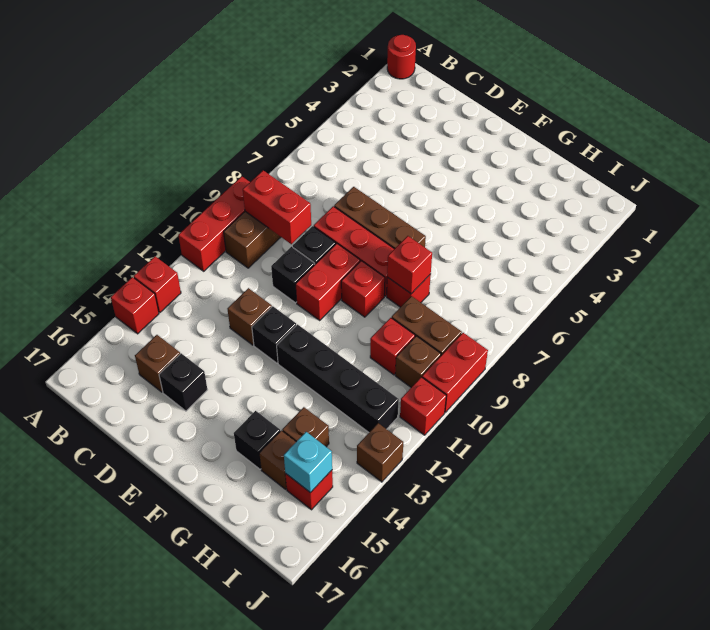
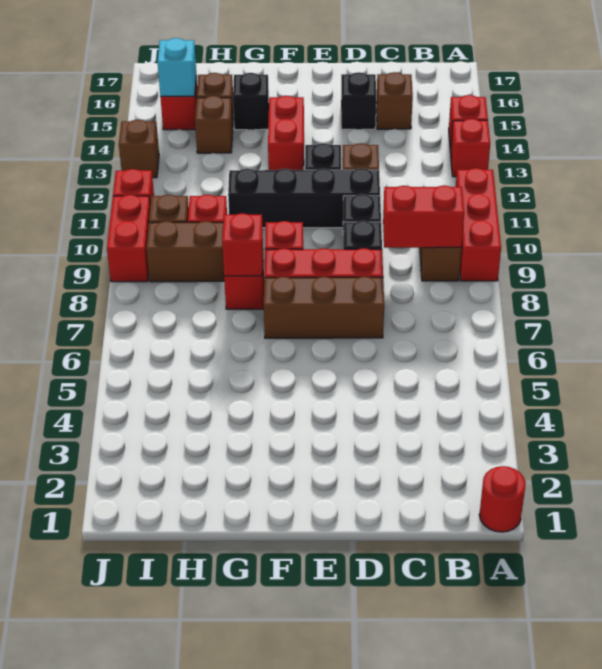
red 1x2 brick [296,243,360,320] -> red 1x2 brick moved to [268,96,304,170]
black 1x4 brick [277,324,399,432] -> black 1x4 brick moved to [228,168,380,228]

